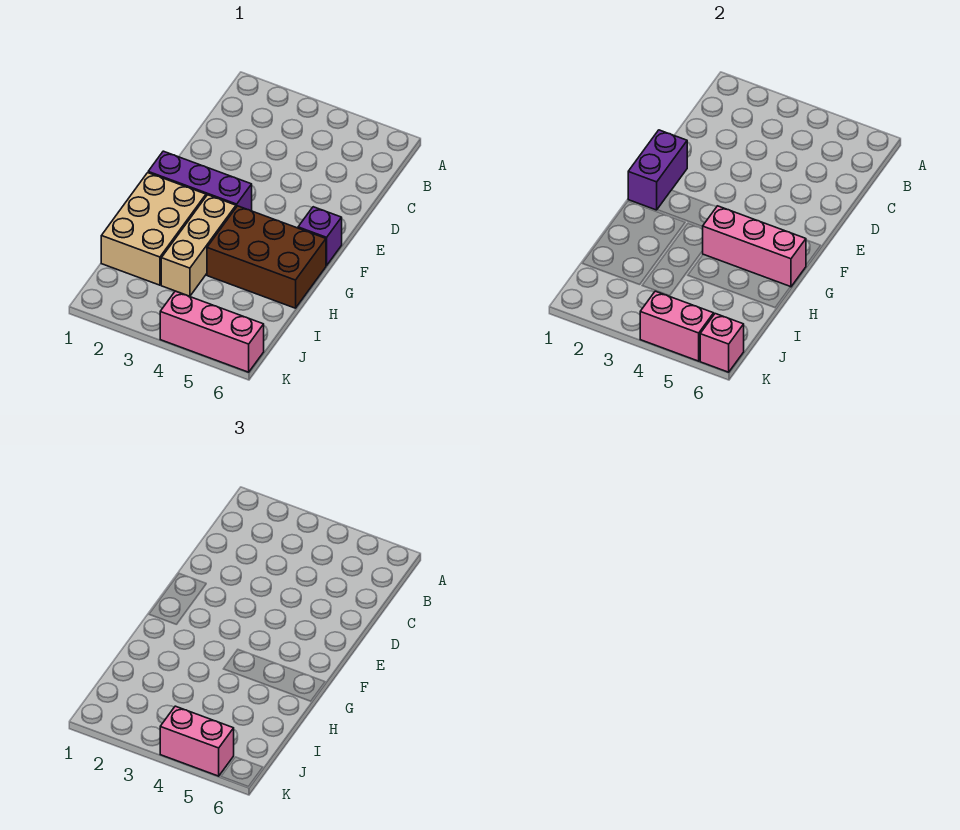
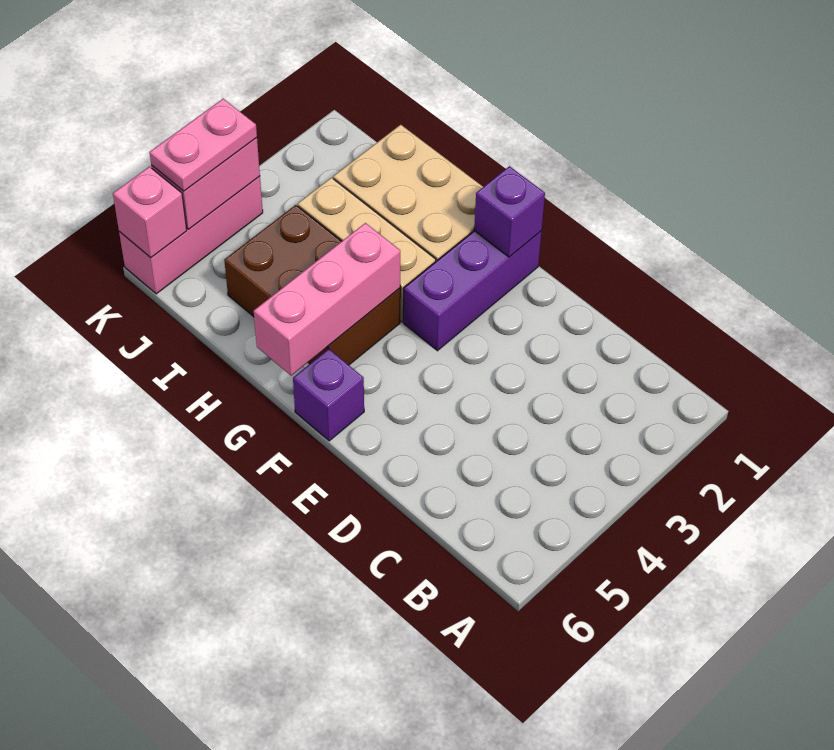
purple 1x2 brick [628,130,687,210] -> purple 1x1 brick [474,166,545,257]
brown 2x3 brick [207,206,326,308] -> brown 2x3 brick turned to [224,205,400,365]
pink 1x2 brick [160,706,234,776] -> pink 1x2 plate [149,99,257,191]

